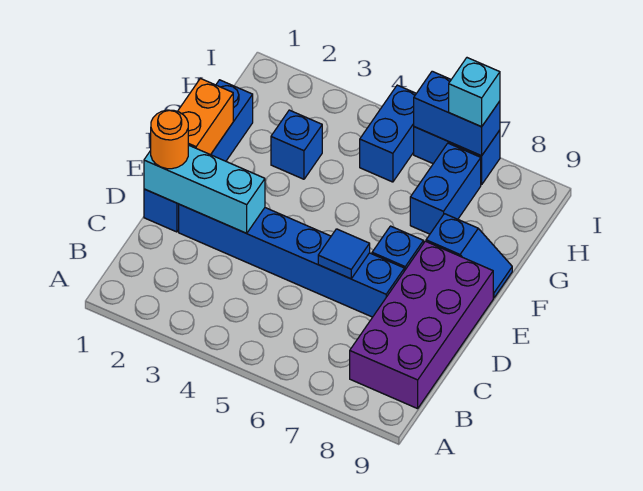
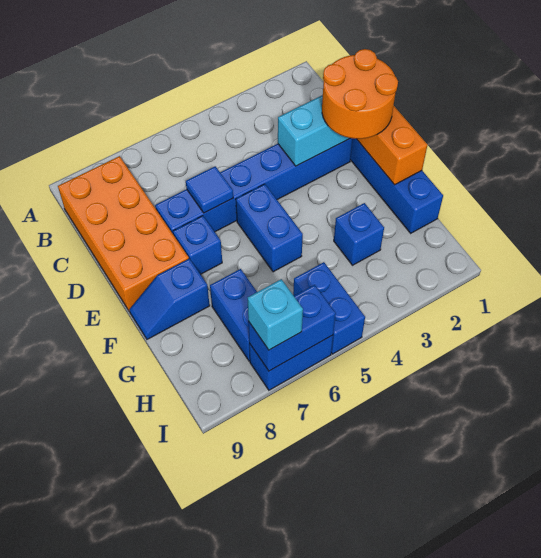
purple 2x4 brick [350,241,493,409] -> orange 2x4 brick [58,156,189,312]
orange 1x1 round brick [151,110,188,169] -> orange 2x2 round brick [322,49,398,139]
none -> blue 1x2 brick [236,184,303,272]

